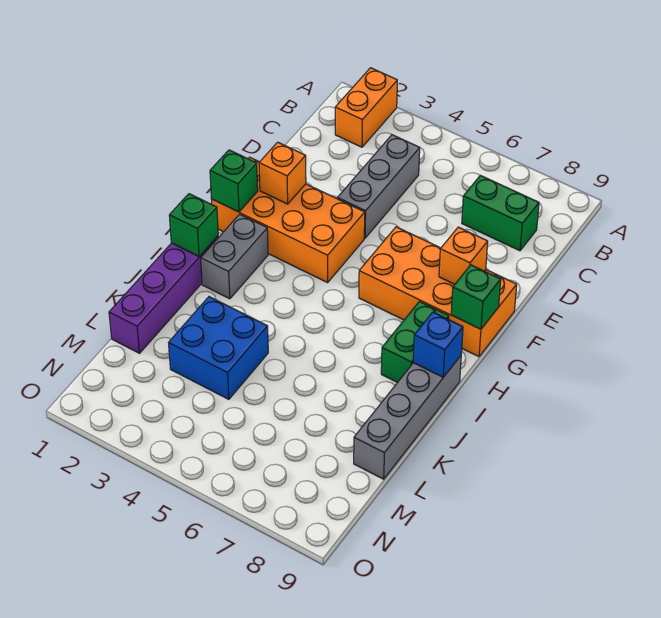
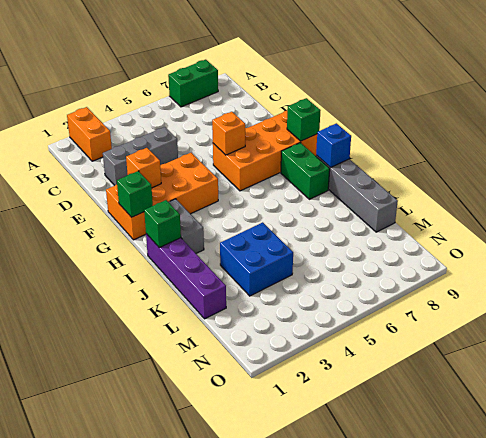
grey 1x3 brick [337,135,420,238] -> grey 1x3 brick turned to [103,127,178,186]
green 1x2 brick [462,176,539,251] -> green 1x2 brick moved to [168,60,218,107]
orange 1x1 brick [439,227,488,284] -> orange 1x1 brick moved to [212,112,245,155]

